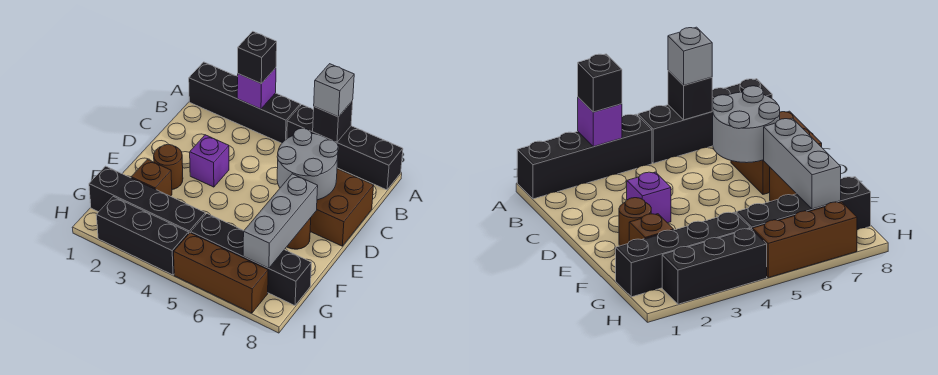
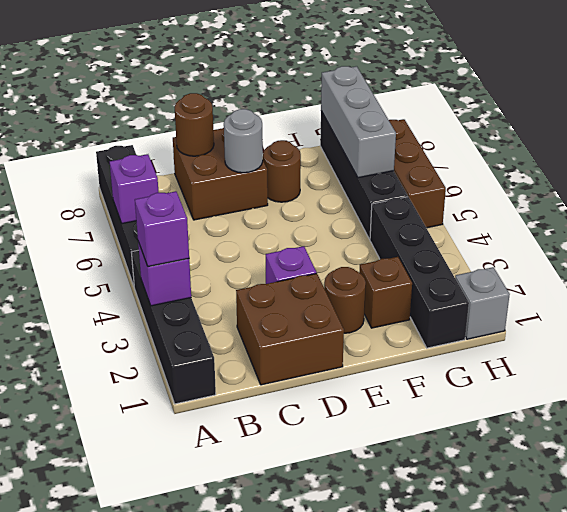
black 1x1 brick [238,31,277,83] -> purple 1x1 brick [135,191,189,267]
black 1x1 brick [313,101,353,142] -> purple 1x1 brick [110,154,159,224]
grey 1x1 brick [314,64,354,117] -> grey 1x1 brick moved to [455,267,510,339]
none -> brown 2x2 brick [236,273,344,385]
grey 2x2 round brick [277,128,338,200] -> grey 1x1 round brick [224,109,263,173]
none -> brown 1x1 round brick [175,93,214,156]
grey 1x3 brick [243,174,318,268] -> grey 1x3 brick turned to [321,66,396,178]
black 1x3 brick [96,197,189,275] -> none

